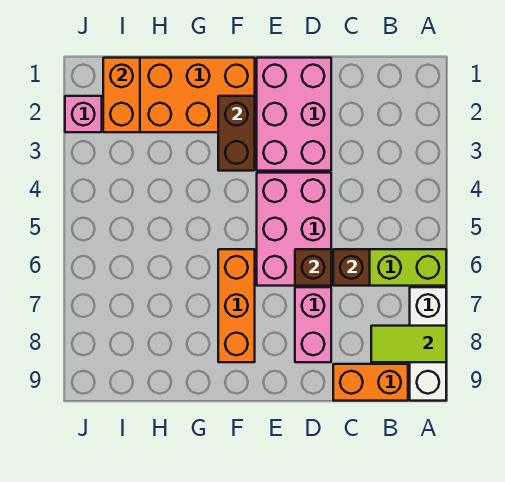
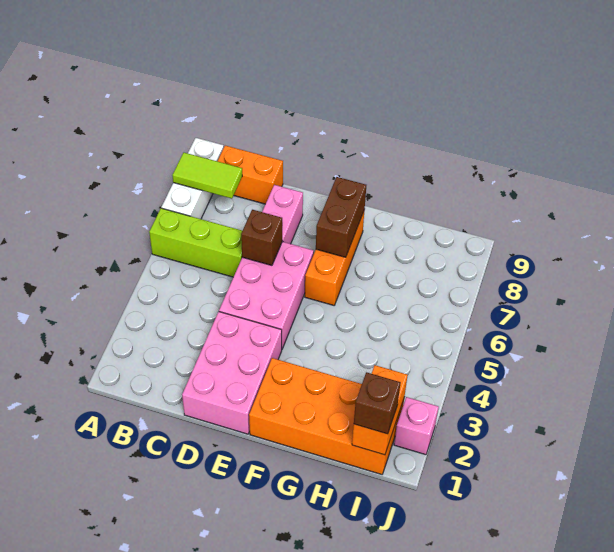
brown 1x1 brick [333,249,370,286] -> brown 1x1 brick moved to [354,372,401,434]
brown 1x2 brick [218,96,255,171] -> brown 1x2 brick moved to [316,177,366,257]

